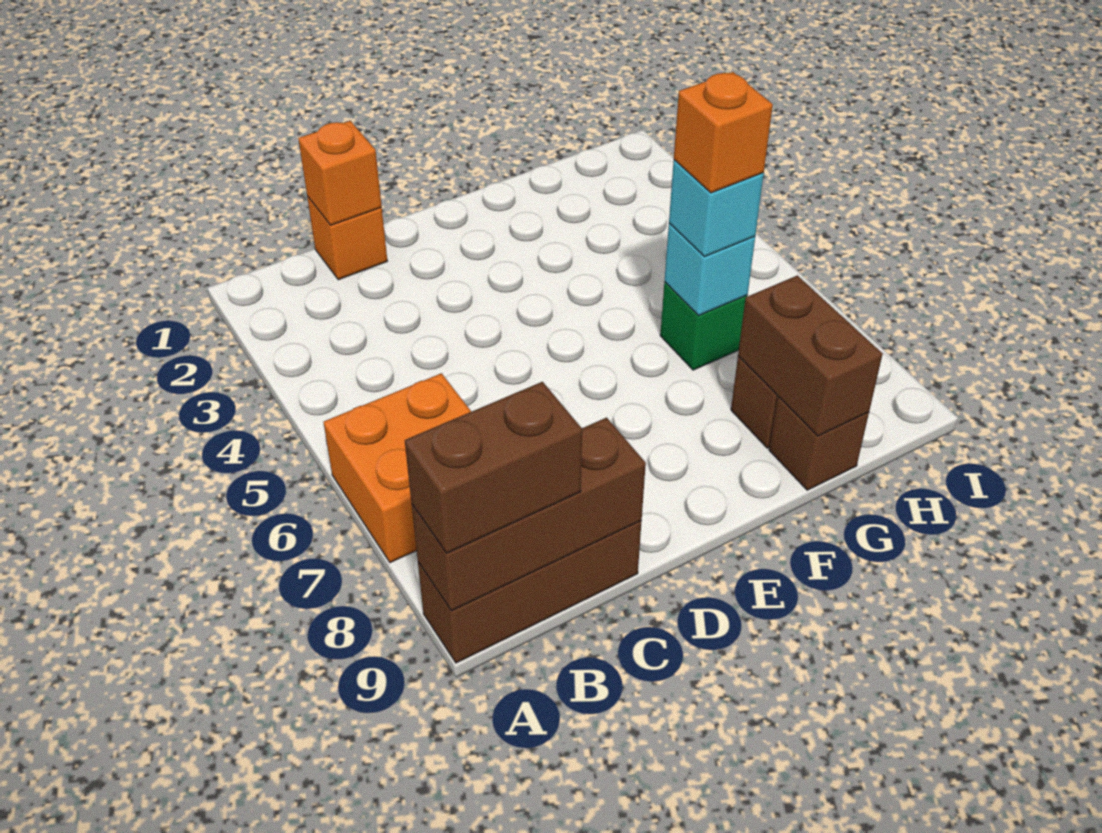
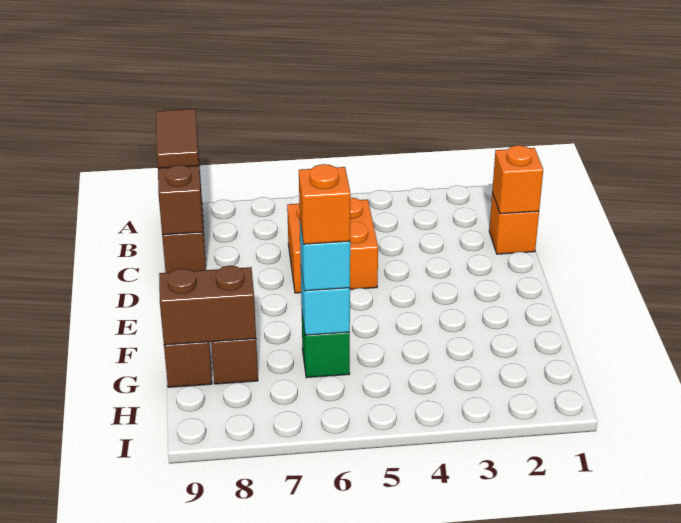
orange 2x2 brick [323,373,471,563] -> orange 2x2 brick moved to [287,198,378,293]
brown 1x2 brick [405,382,582,553] -> brown 1x2 tile [156,109,199,168]

